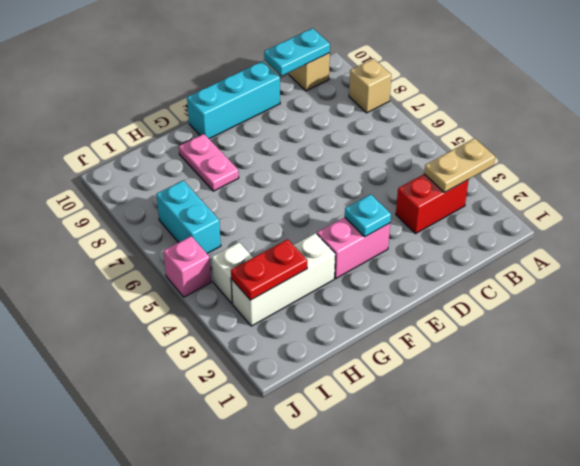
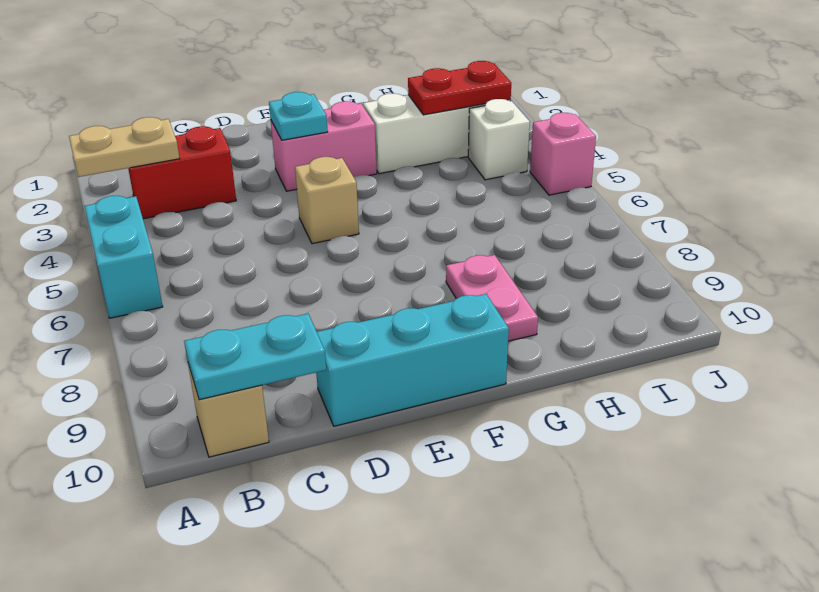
tan 1x1 brick [349,59,391,113] -> tan 1x1 brick moved to [295,157,359,244]
cyan 1x2 brick [156,180,221,253] -> cyan 1x2 brick moved to [84,196,163,318]

